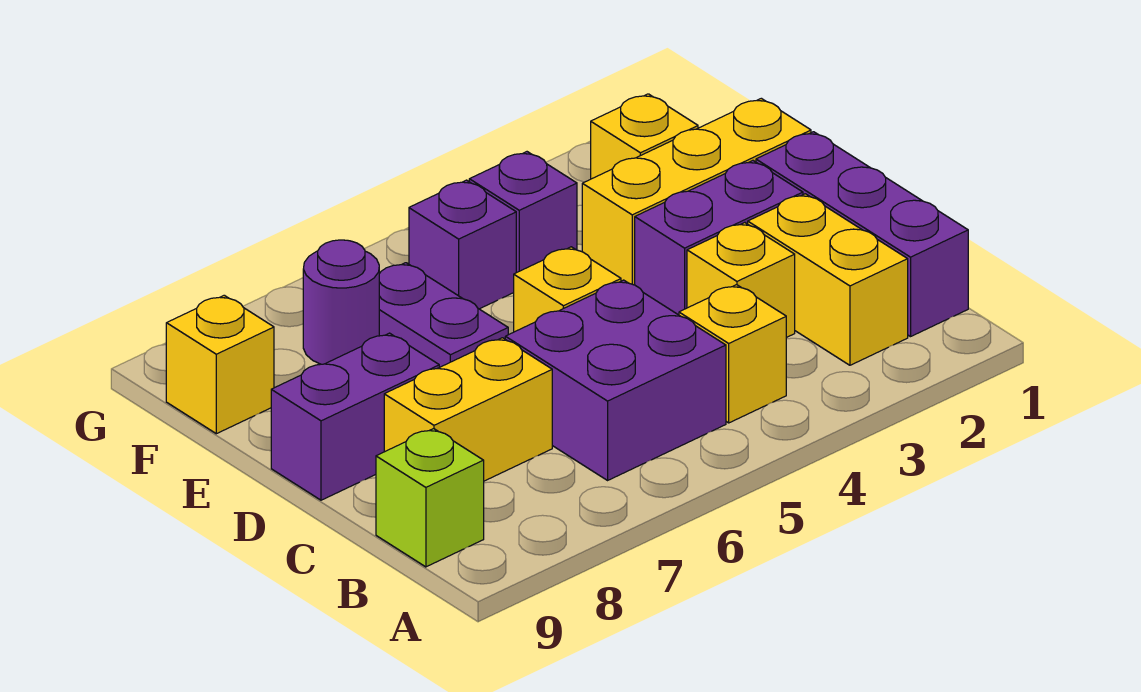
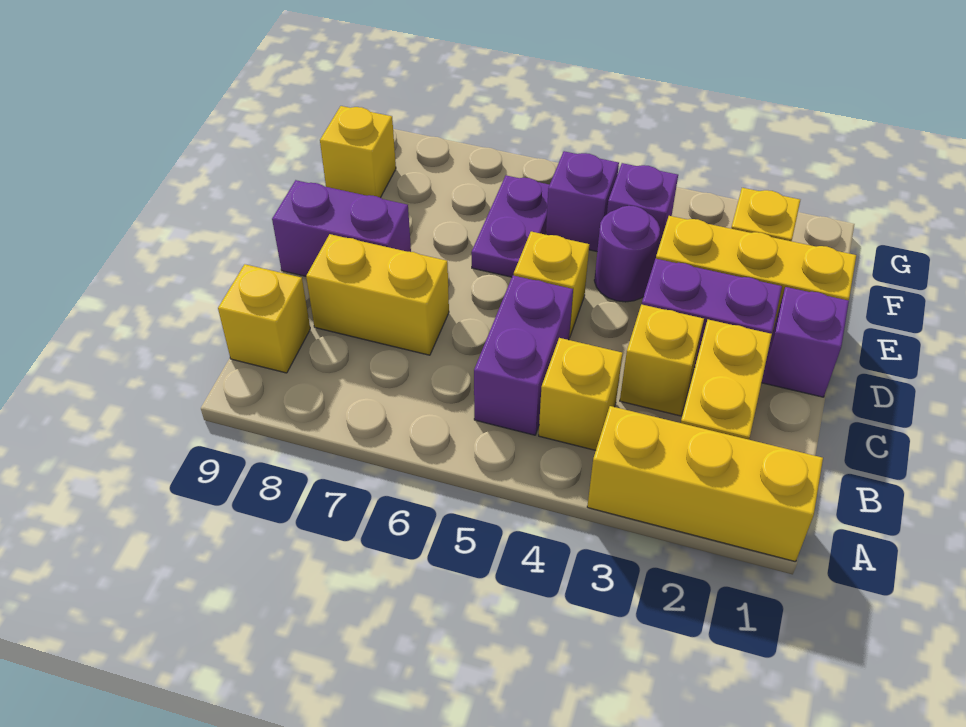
none -> yellow 1x3 brick [587,406,823,562]
purple 1x3 brick [756,132,968,337] -> purple 1x1 brick [762,287,849,397]
purple 2x2 brick [505,280,726,480] -> purple 1x2 brick [474,275,573,435]
lime 1x1 brick [376,429,484,567] -> yellow 1x1 brick [218,264,310,373]
purple 1x1 round brick [303,240,379,364] -> purple 1x1 round brick moved to [594,206,660,302]

